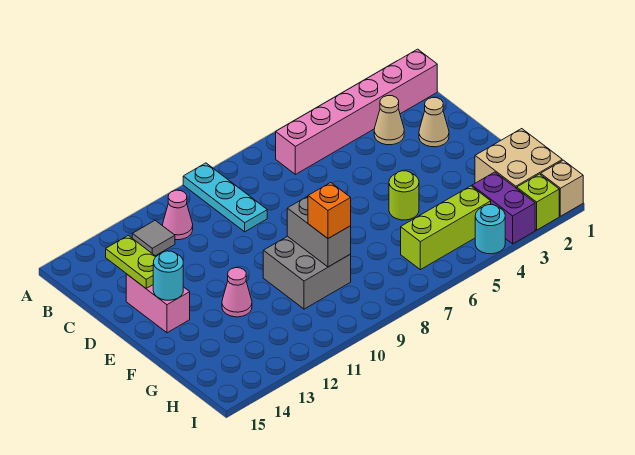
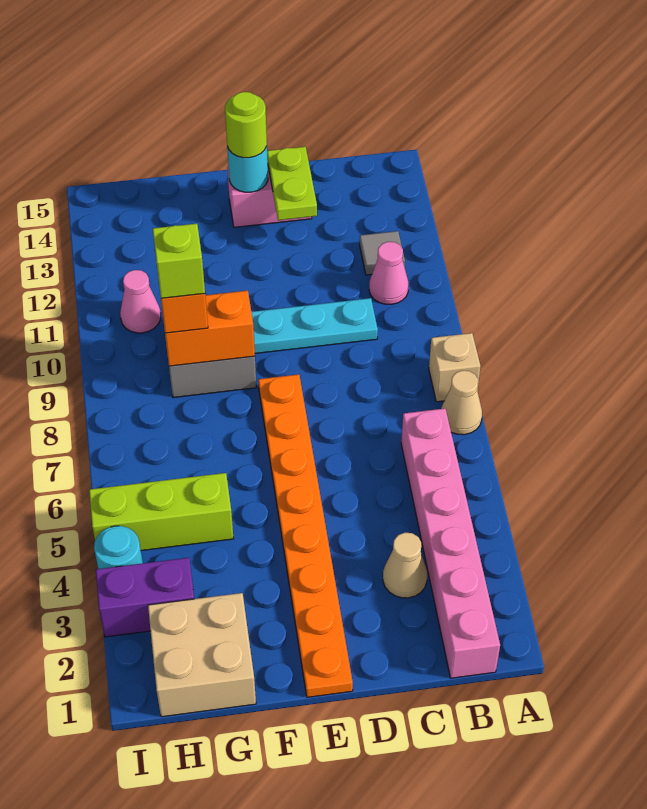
cyan 1x3 plate [183,163,267,232] -> cyan 1x3 plate moved to [251,298,378,353]
lime 1x2 plate [106,236,156,288] -> lime 1x2 plate turned to [267,147,317,220]
tan 1x1 cone [419,98,449,147] -> tan 1x1 cone moved to [441,370,482,435]
none -> orange 1x8 plate [258,374,353,697]
lime 1x1 round brick [389,171,419,220] -> lime 1x1 round brick moved to [225,92,267,158]
grey 1x2 brick [287,196,351,267] -> orange 1x2 brick [165,291,255,366]
pink 1x1 cone [222,268,252,317] -> pink 1x1 cone moved to [120,270,161,333]
lime 1x3 brick [401,186,491,270] -> lime 1x3 brick turned to [89,473,234,551]
tan 1x1 brick [541,160,583,216] -> tan 1x1 brick moved to [429,333,480,402]
lime 1x1 brick [517,174,559,230] -> lime 1x1 brick moved to [153,224,205,298]

